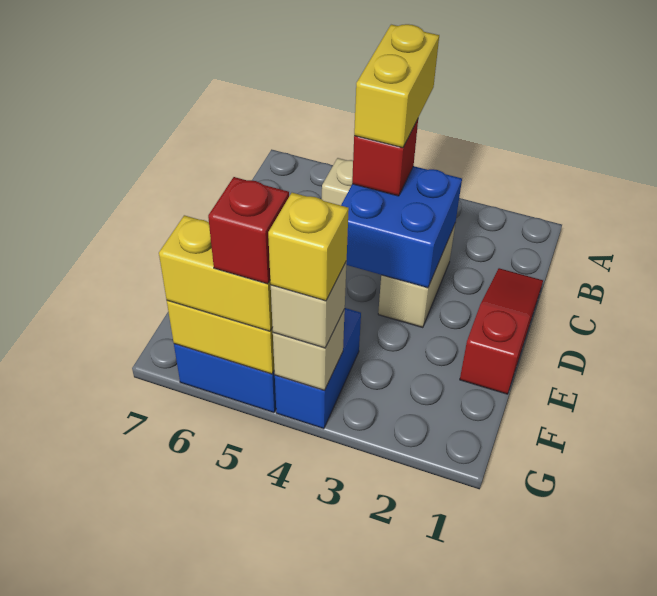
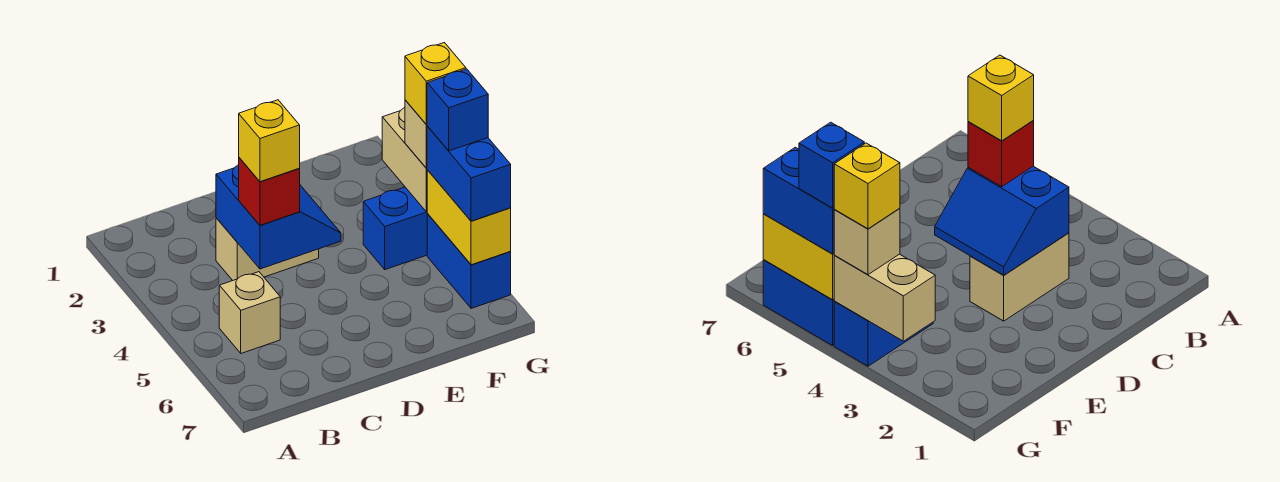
yellow 1x2 brick [354,24,439,148] -> yellow 1x1 brick [239,100,300,182]
red 1x3 slope [460,268,543,394] -> none
blue 2x2 brick [341,166,462,288] -> blue 2x2 slope [216,165,341,269]
tan 1x1 brick [273,309,345,390] -> tan 1x2 brick [382,108,427,212]
yellow 1x2 brick [159,215,272,331] -> blue 1x2 brick [427,127,511,221]
red 1x1 brick [208,177,289,284] -> blue 1x1 brick [427,69,488,151]

